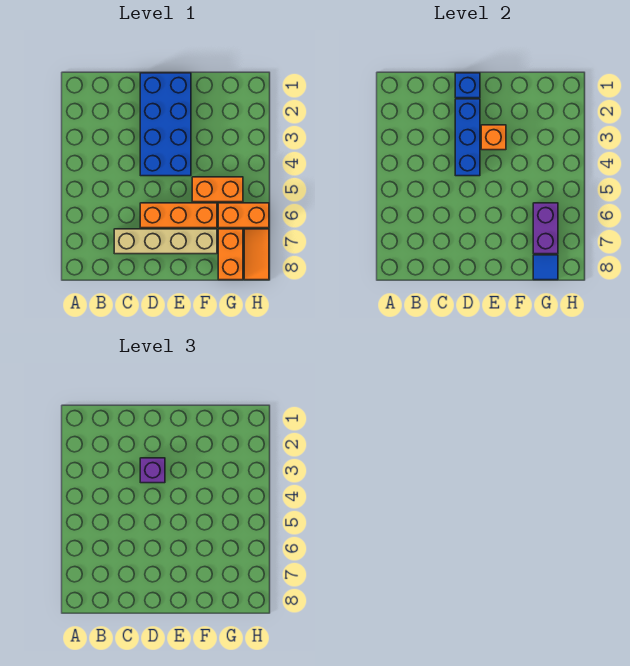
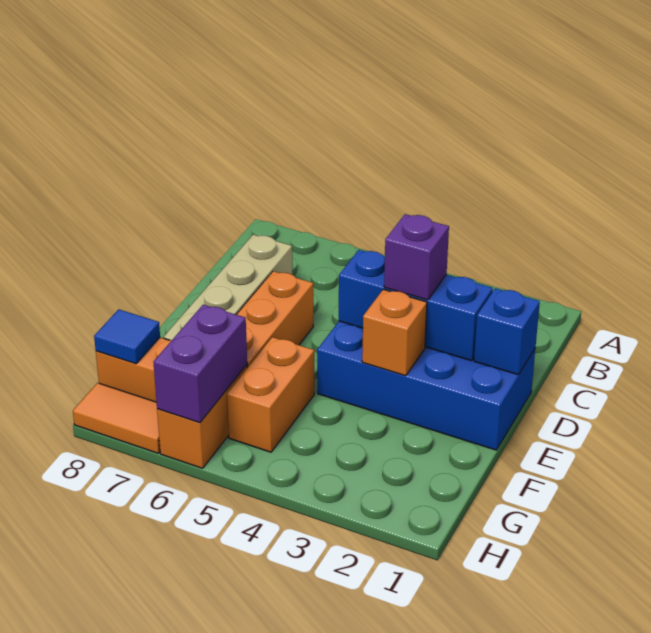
purple 1x2 brick [533,203,558,254] -> purple 1x2 brick turned to [154,305,247,423]

